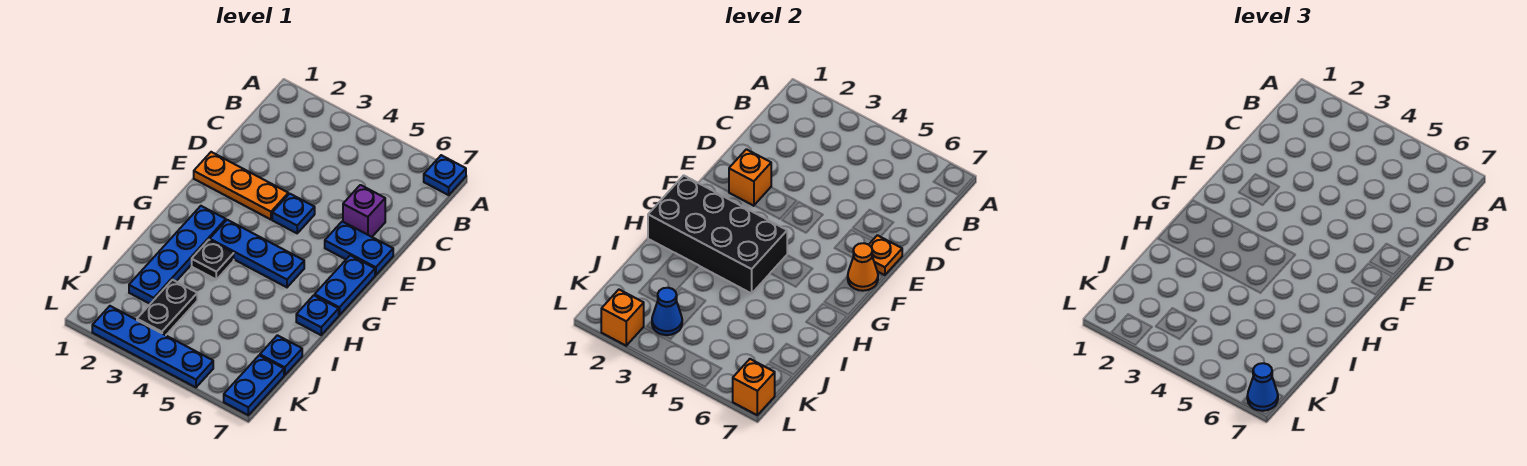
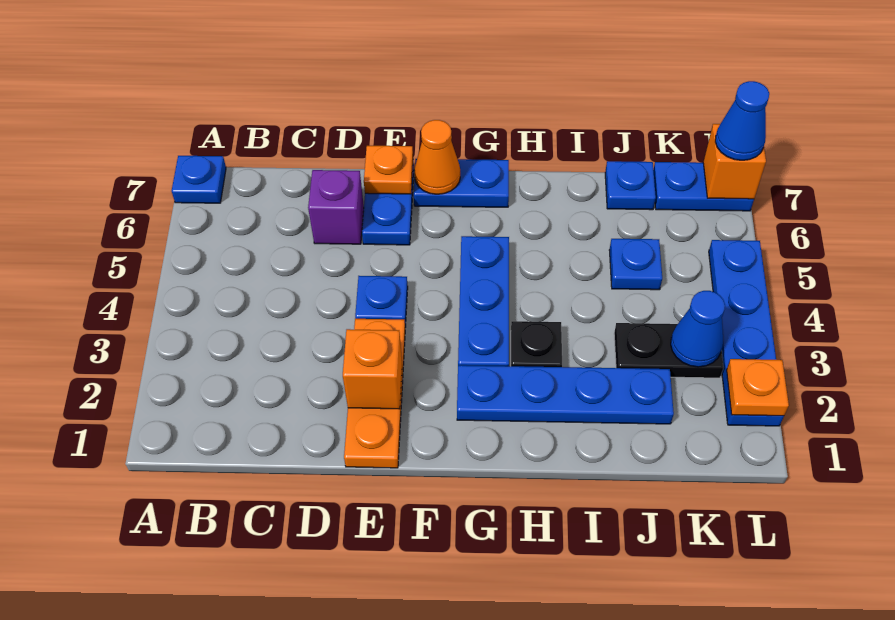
black 2x4 brick [648,175,787,293] -> none
blue 1x1 plate [296,295,339,335] -> blue 1x1 plate moved to [609,239,662,290]
orange 1x1 brick [601,290,644,346] -> orange 1x1 plate [727,359,789,416]

